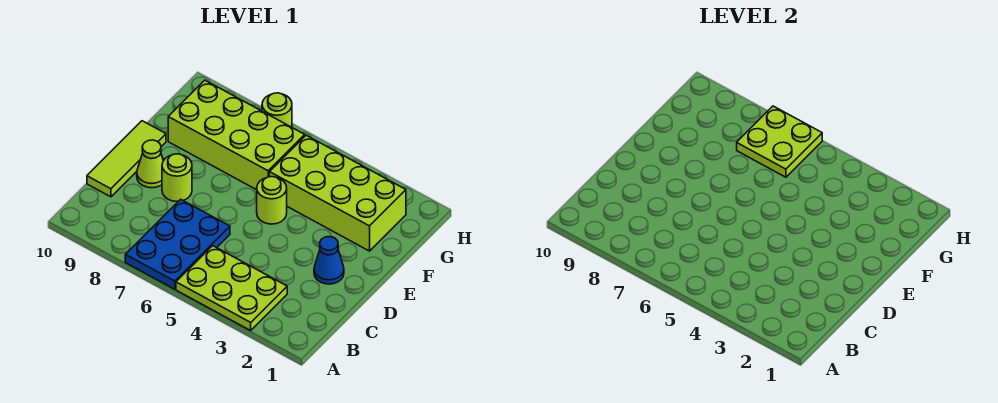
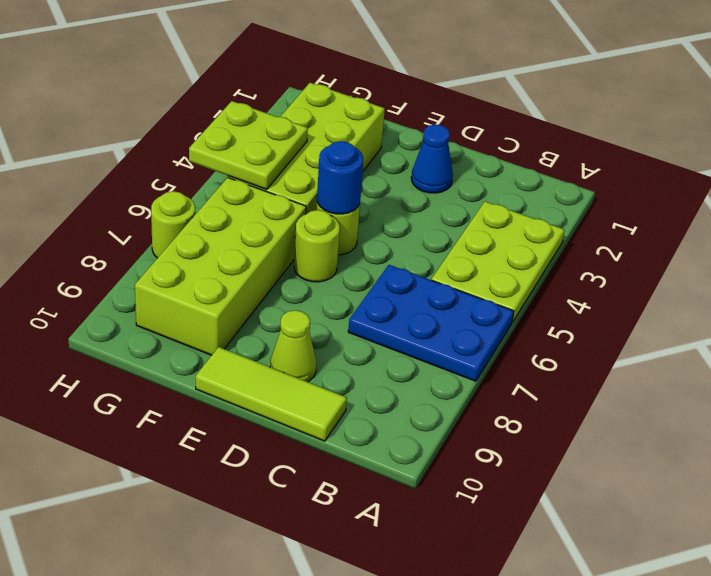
lime 1x1 round brick [162,154,192,201] -> lime 1x1 round brick moved to [294,210,340,282]
none -> blue 1x1 round brick [317,141,363,214]
lime 2x2 plate [737,106,822,177] -> lime 2x2 plate moved to [189,101,308,189]

